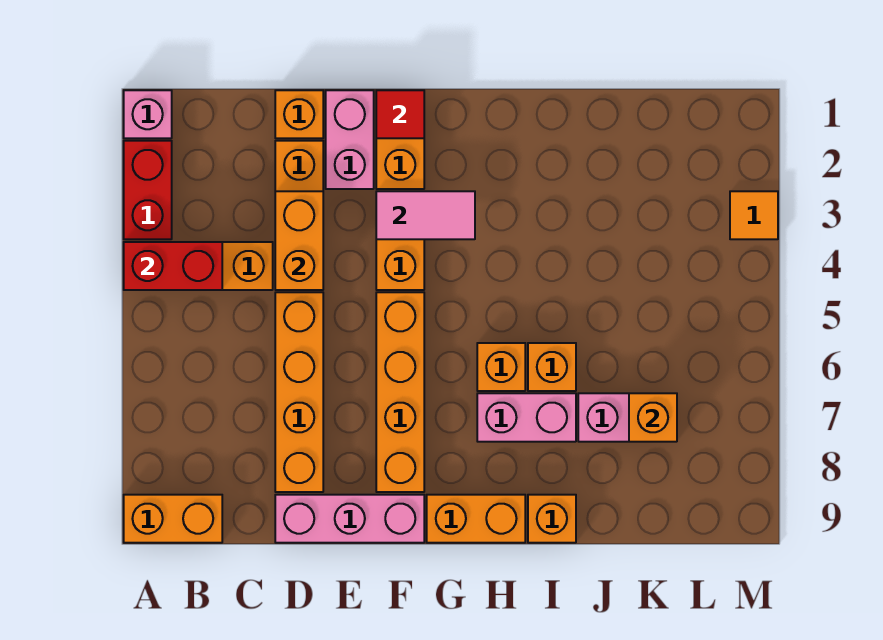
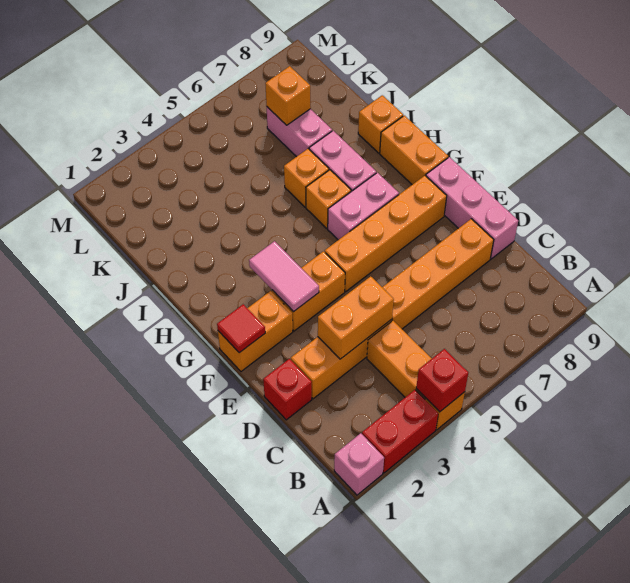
red 1x2 brick [124,242,222,290] -> red 1x1 brick [416,349,468,412]
orange 1x2 brick [124,495,222,543] -> none
orange 1x1 brick [275,90,323,138] -> red 1x1 brick [263,359,312,420]
pink 1x2 brick [326,90,374,189] -> pink 1x2 brick moved to [328,173,399,240]
orange 1x1 tile [730,191,778,239] -> none

